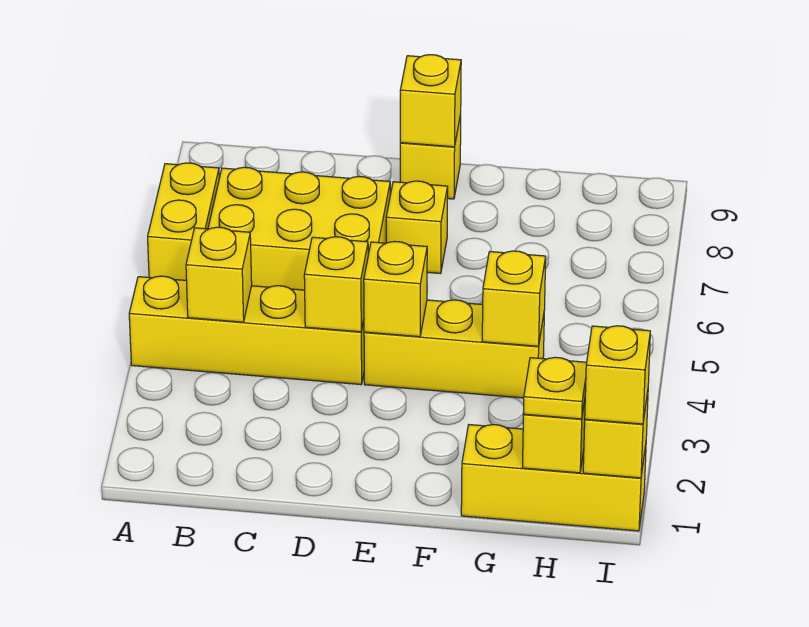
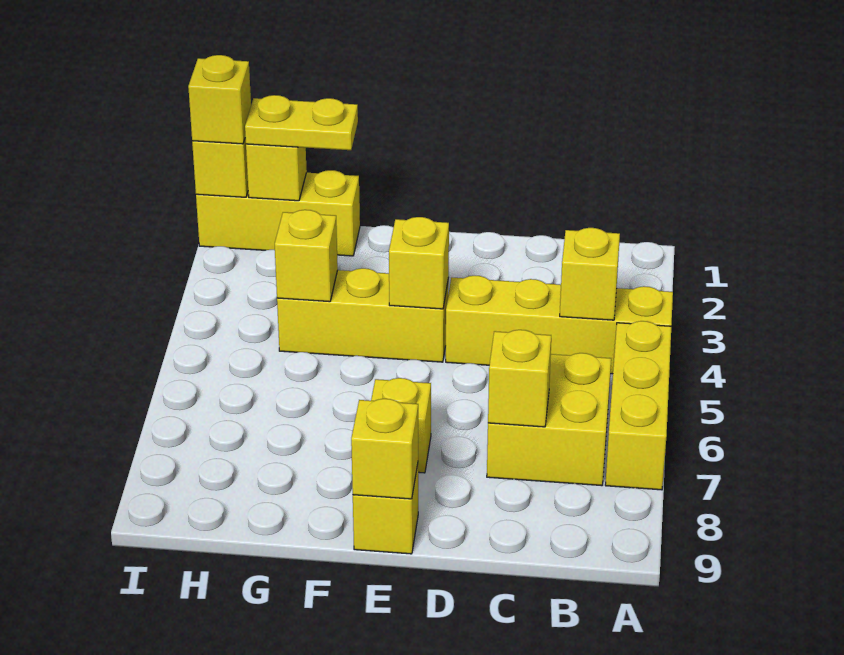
yellow 1x2 brick [148,163,219,280] -> yellow 1x3 brick [605,321,671,490]
yellow 2x3 brick [208,167,390,290] -> yellow 2x2 brick [487,353,611,486]
yellow 1x1 brick [304,237,368,332] -> yellow 1x1 brick moved to [488,330,551,427]
yellow 1x1 plate [524,357,587,419] -> yellow 1x2 plate [245,95,358,150]

